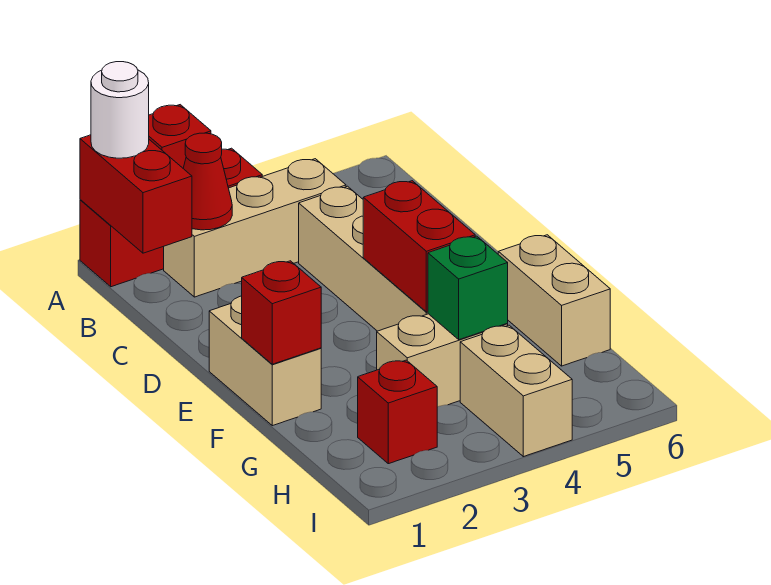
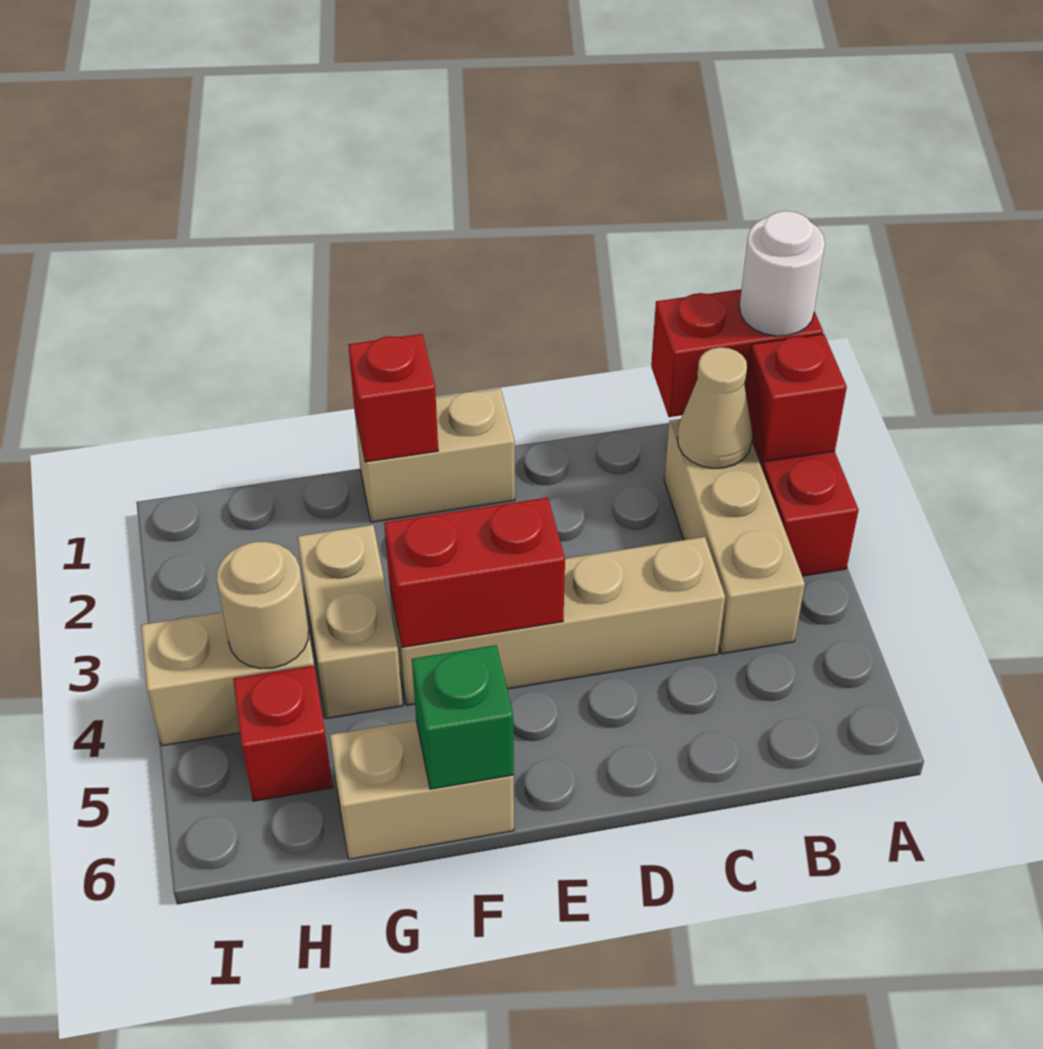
red 1x1 cone [183,133,232,230] -> tan 1x1 cone [677,347,753,468]
green 1x1 brick [428,236,508,340] -> green 1x1 brick moved to [412,645,514,789]
red 1x1 brick [358,360,437,464] -> red 1x1 brick moved to [233,666,333,801]
none -> tan 1x1 round brick [217,542,309,669]

